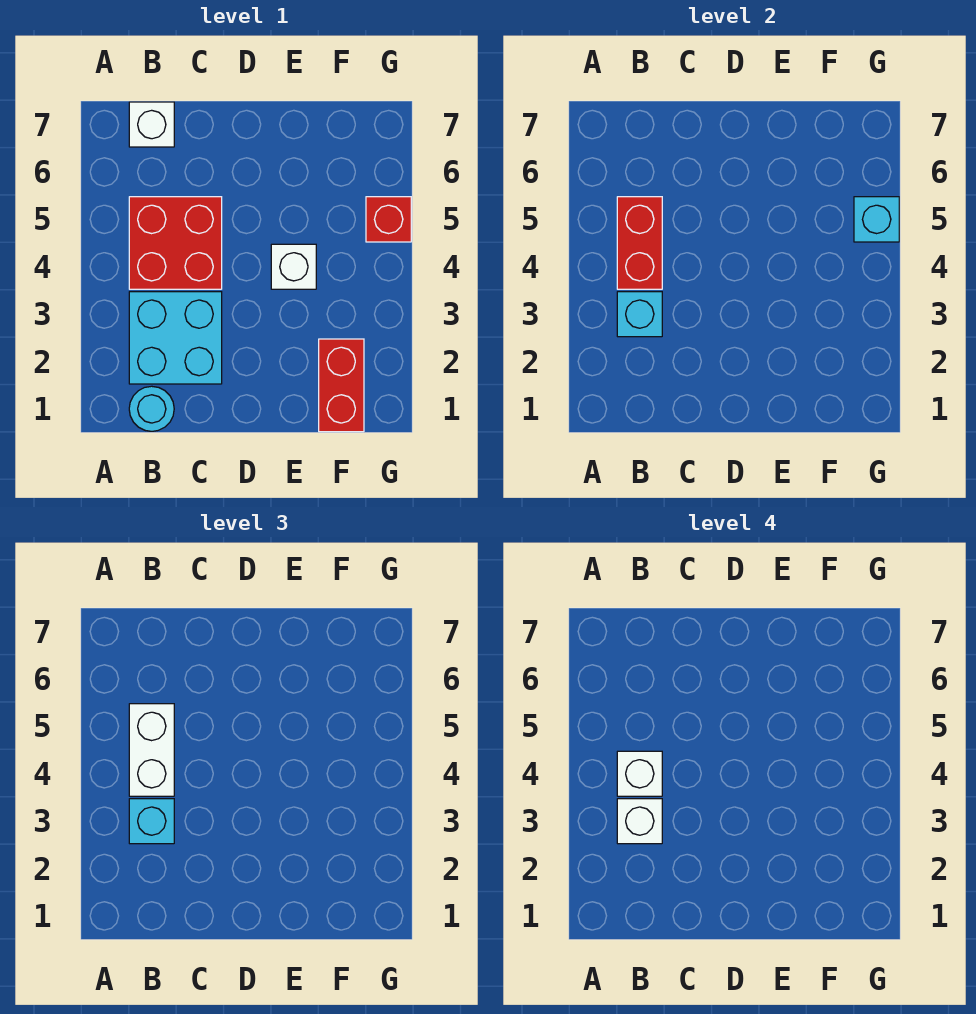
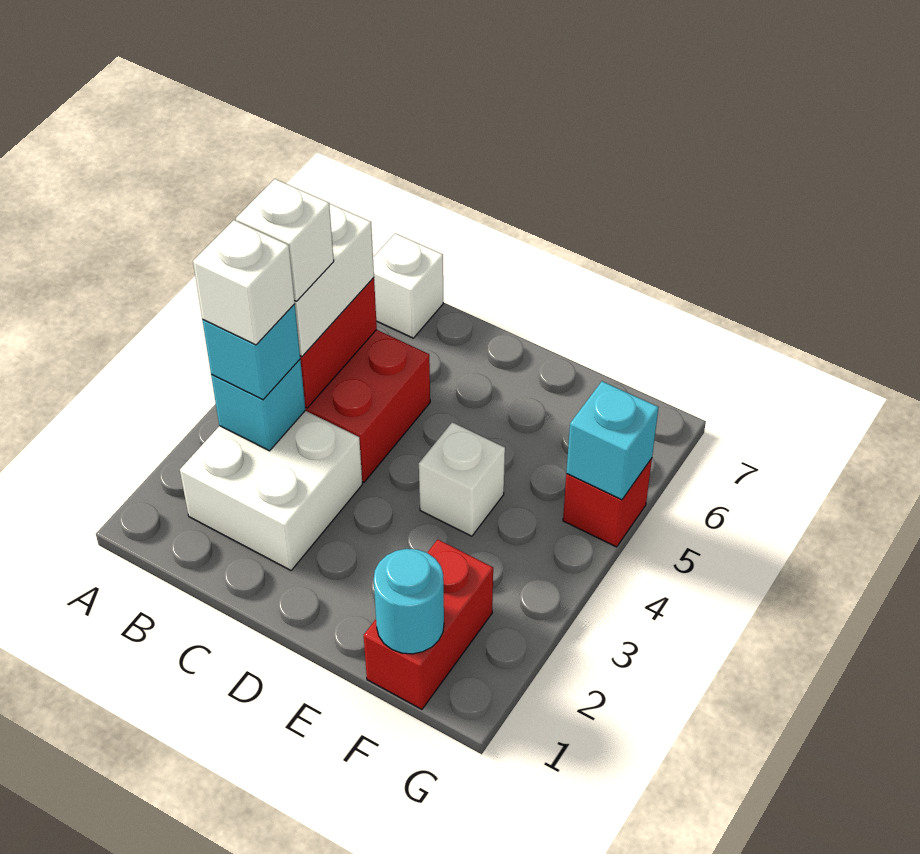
cyan 1x1 round brick [129,386,174,431] -> cyan 1x1 round brick moved to [374,549,444,654]
cyan 2x2 brick [129,292,222,384] -> white 2x2 brick [180,411,362,570]

